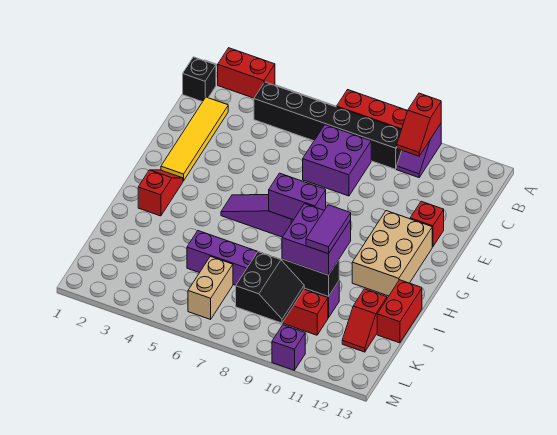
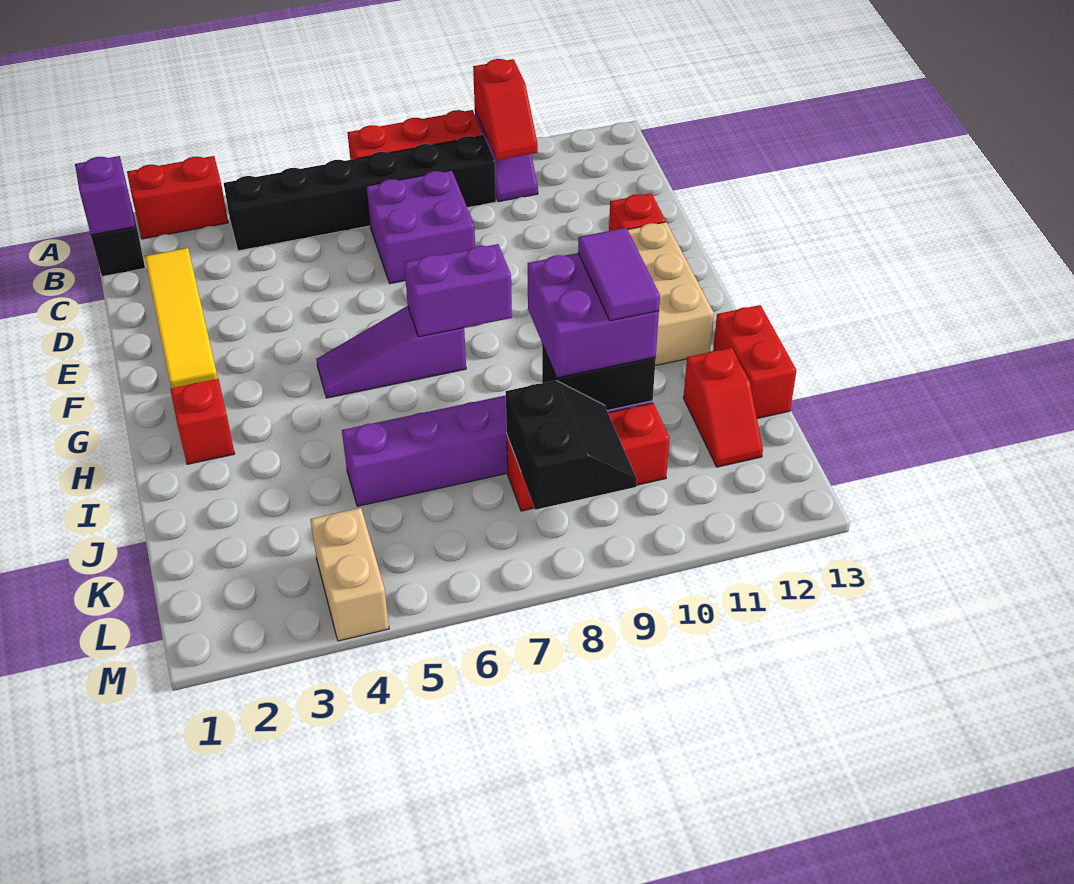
tan 1x2 brick [188,256,233,319] -> tan 1x2 brick moved to [310,508,389,641]
purple 1x1 brick [272,325,305,370] -> purple 1x1 brick moved to [75,156,135,235]

